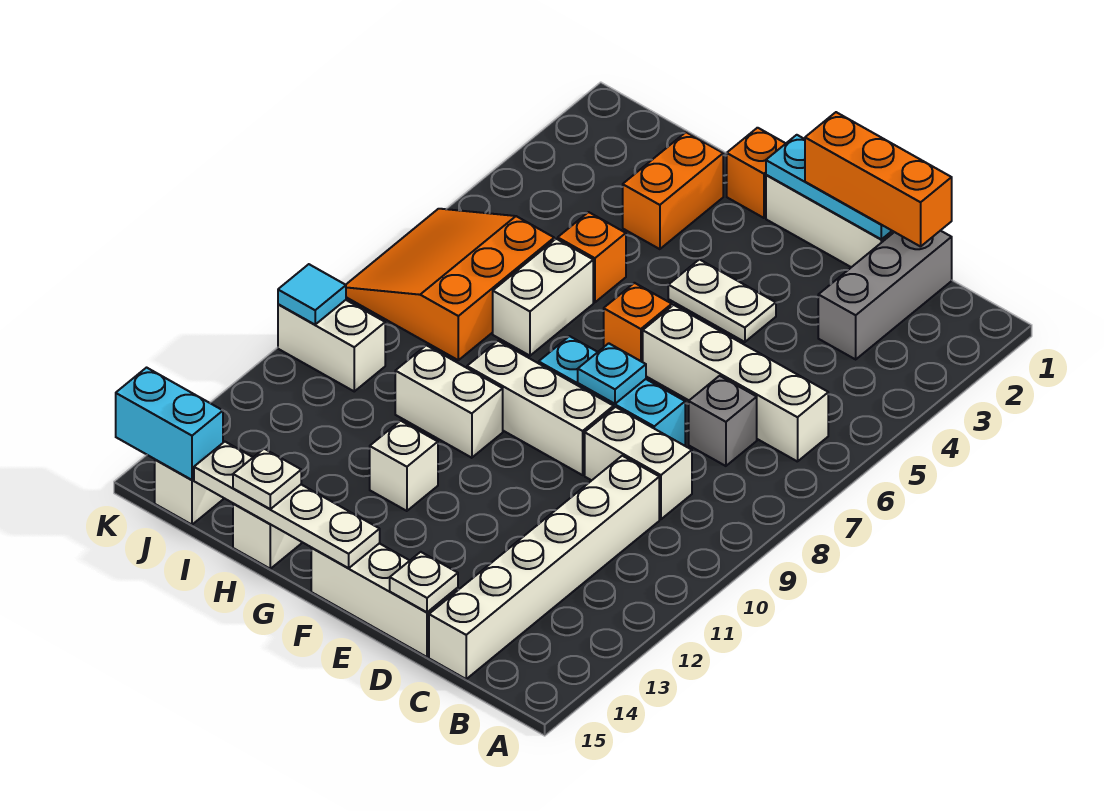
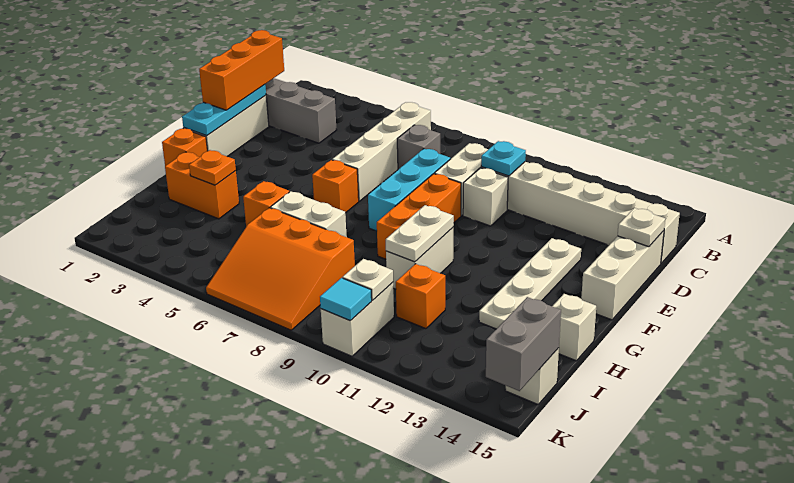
white 1x2 plate [668,259,776,342] -> white 1x2 plate moved to [386,205,454,262]
cyan 1x1 plate [578,343,646,404] -> cyan 1x1 plate moved to [481,141,526,176]
white 1x3 brick [467,341,614,475] -> orange 1x3 brick [377,174,461,259]
white 1x4 plate [194,442,380,568] -> white 1x4 plate moved to [479,238,581,329]
white 1x1 brick [370,421,438,511] -> white 1x1 brick moved to [463,168,508,226]
none -> orange 1x1 plate [189,150,236,185]
white 1x1 plate [233,449,301,509] -> white 1x1 plate moved to [343,259,393,300]
none -> orange 1x1 brick [396,264,445,329]
cyan 1x2 brick [116,368,223,480] -> grey 1x2 brick [486,297,561,391]

